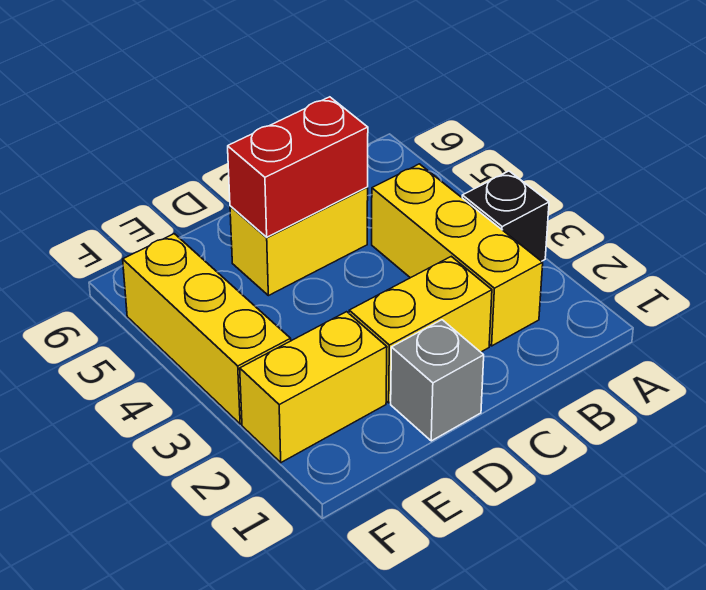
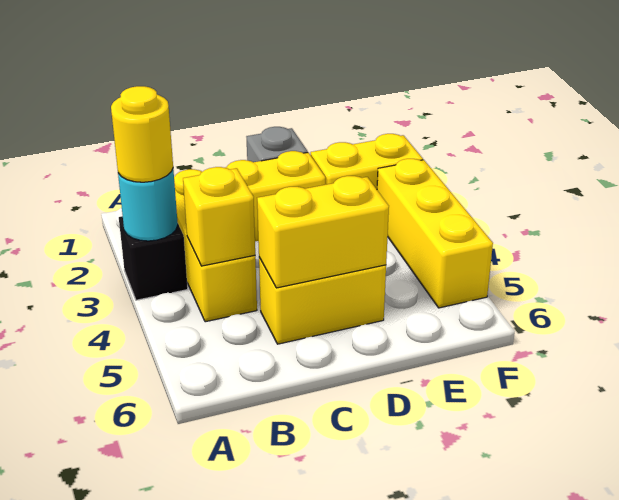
none -> cyan 1x1 round brick [118,169,178,241]
none -> yellow 1x1 round brick [111,86,173,182]
none -> yellow 1x1 brick [183,167,255,266]
red 1x2 brick [228,97,368,237] -> yellow 1x2 brick [257,176,389,288]

